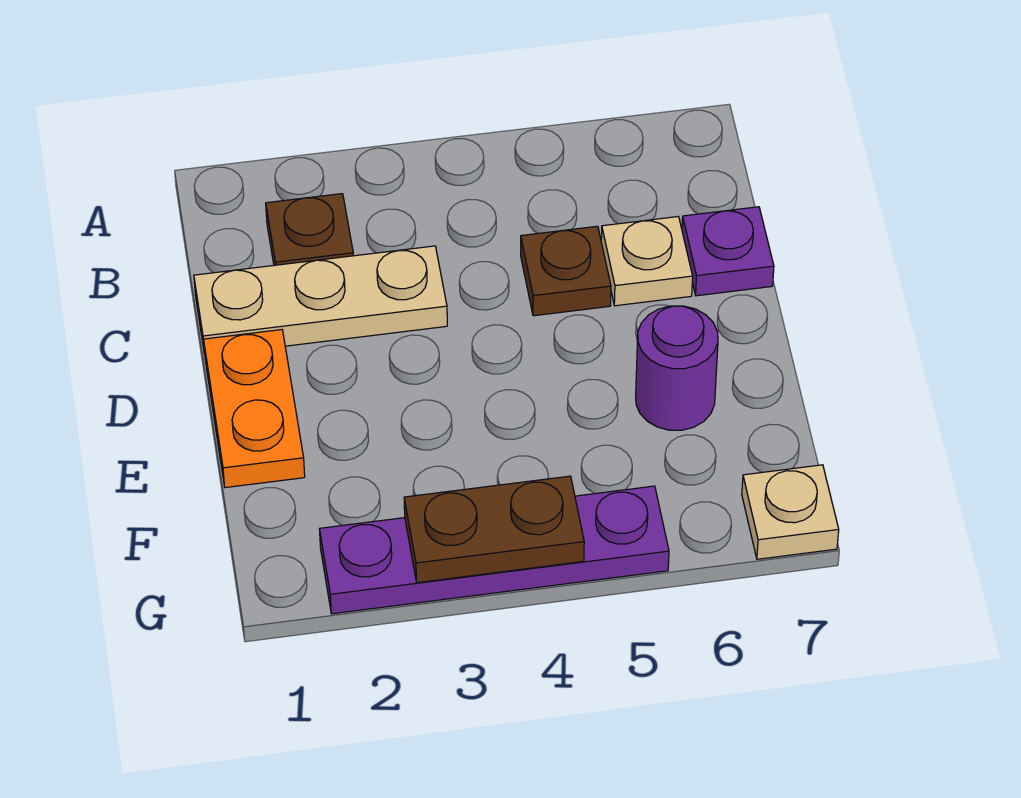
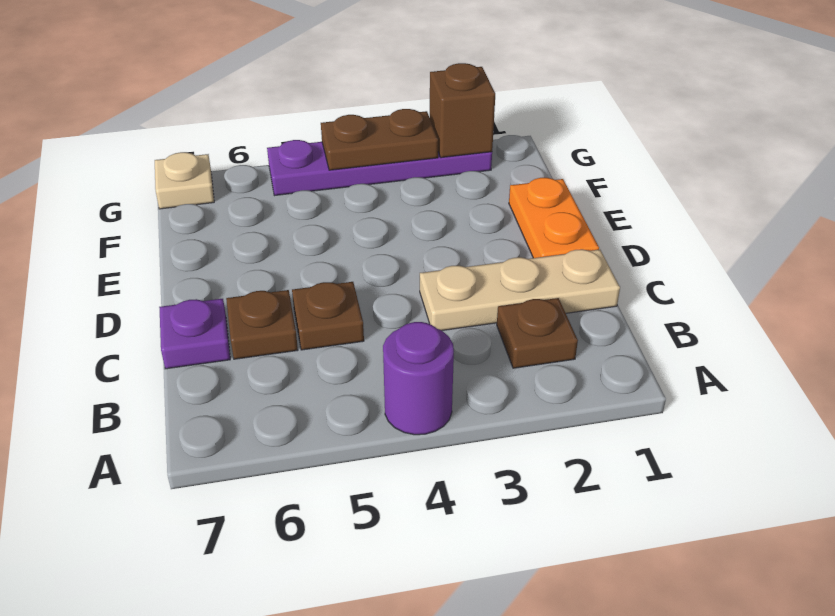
tan 1x1 plate [601,217,693,306] -> brown 1x1 plate [226,290,298,359]
purple 1x1 round brick [636,306,718,430] -> purple 1x1 round brick moved to [383,322,454,435]
none -> brown 1x1 brick [430,63,495,158]

